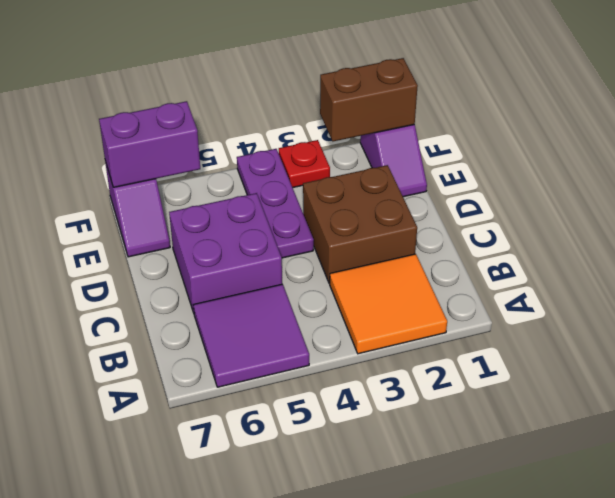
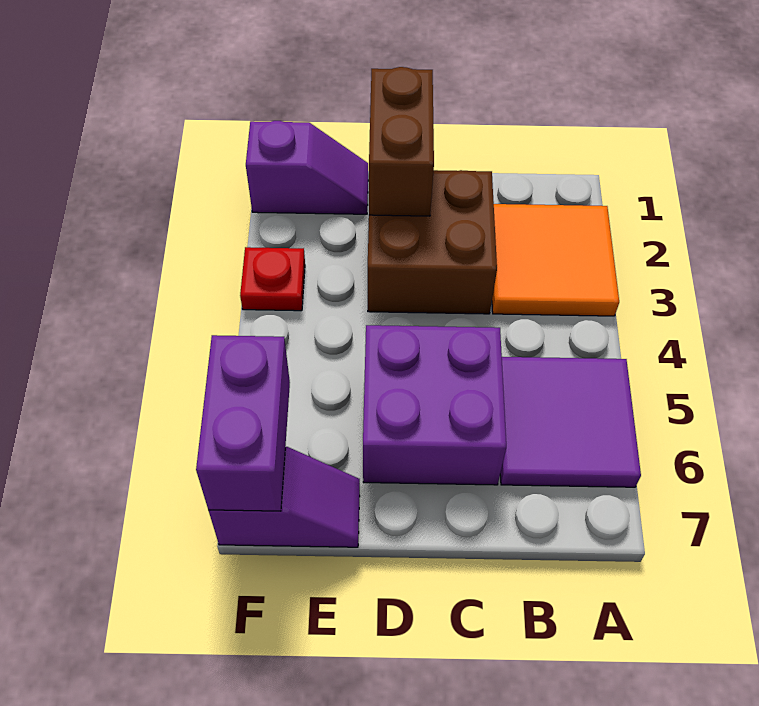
purple 1x3 plate [237,149,314,258] -> none
brown 1x2 brick [320,58,418,141] -> brown 1x2 brick moved to [369,67,434,216]

